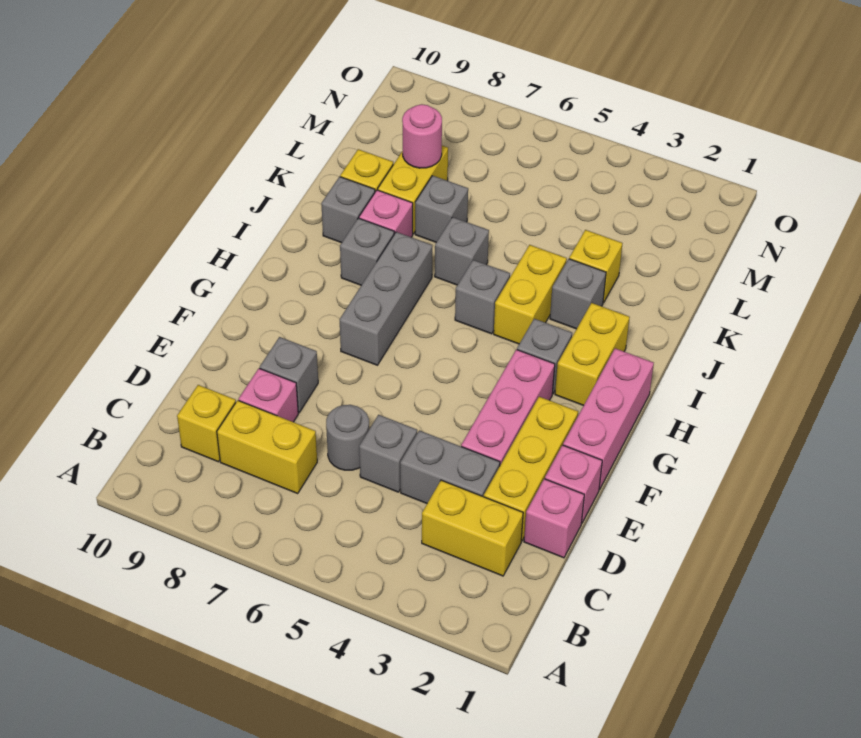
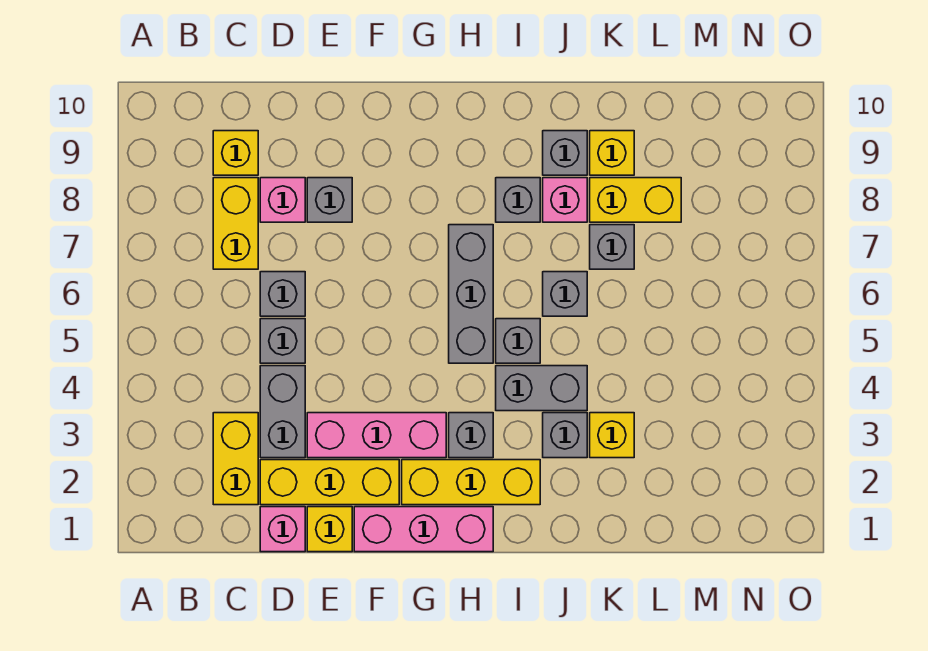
grey 1x1 round brick [326,405,369,470] -> grey 1x1 brick [260,272,305,316]
pink 1x1 brick [545,445,602,522] -> yellow 1x1 brick [307,507,352,552]
grey 1x3 brick [340,232,432,365] -> grey 1x3 brick turned to [449,225,493,363]
yellow 1x2 brick [555,303,630,406] -> yellow 1x3 brick [402,460,540,505]
yellow 1x2 brick [494,245,567,344] -> grey 1x2 brick [496,366,587,411]
pink 1x1 round brick [402,104,442,168] -> none

